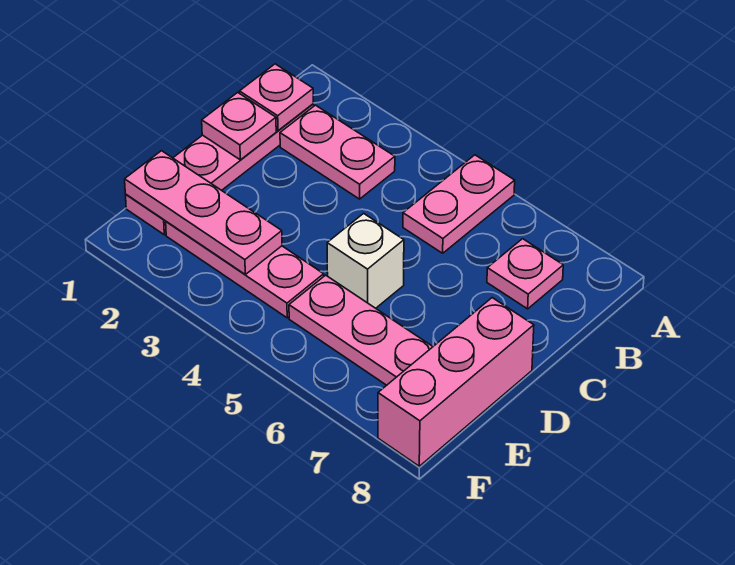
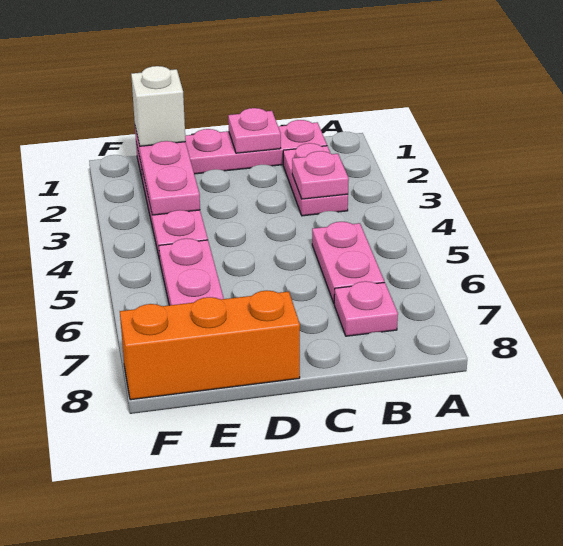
pink 1x2 plate [403,155,515,253] -> pink 1x2 plate turned to [312,222,384,303]
pink 1x1 plate [239,64,313,131] -> pink 1x1 plate moved to [292,151,349,199]
white 1x1 brick [327,213,404,308] -> white 1x1 brick moved to [131,66,186,146]
pink 1x3 brick [378,298,534,466] -> orange 1x3 brick [120,291,300,400]

